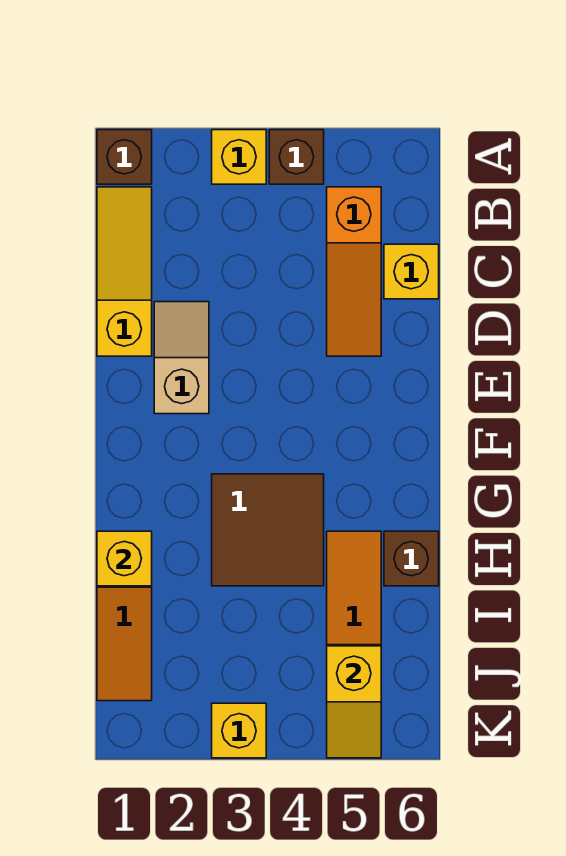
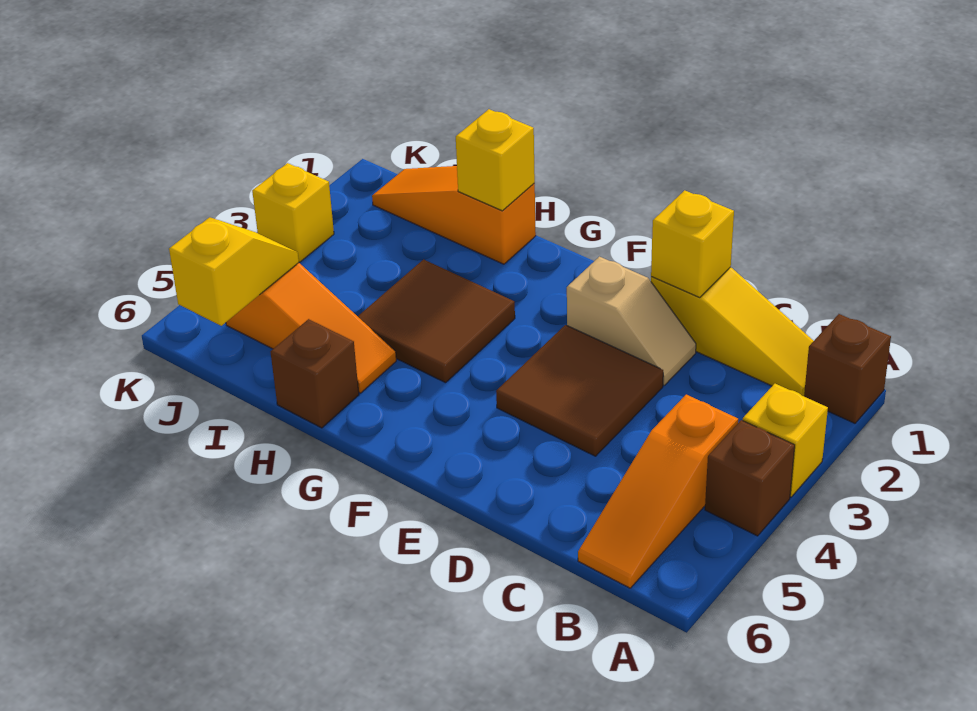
orange 1x3 slope [327,187,381,356] -> orange 1x3 slope turned to [578,395,738,588]
yellow 1x1 brick [384,244,439,299] -> yellow 1x1 brick moved to [651,190,734,298]
none -> brown 2x2 tile [496,325,663,456]
yellow 1x2 slope [327,646,381,758] -> yellow 1x2 slope turned to [169,217,299,326]

